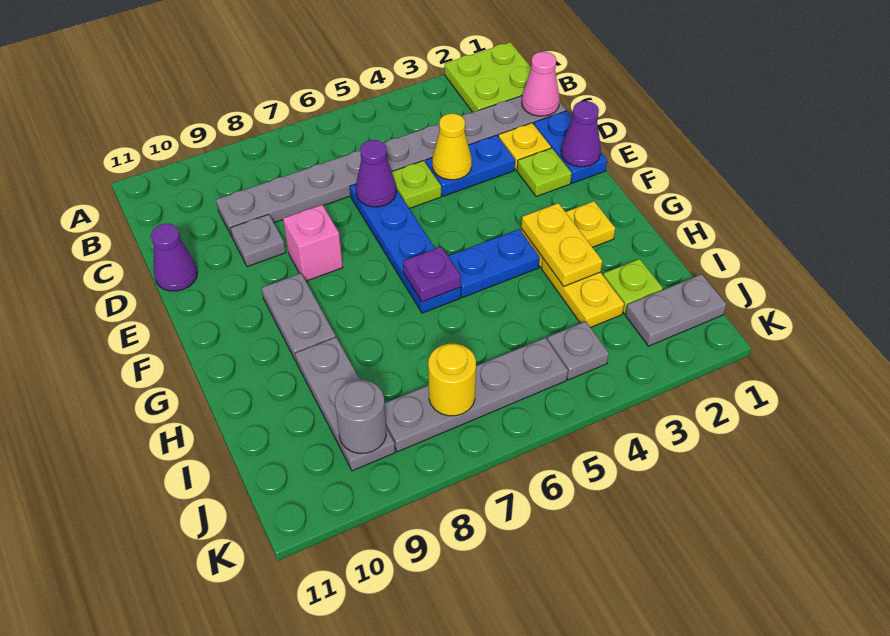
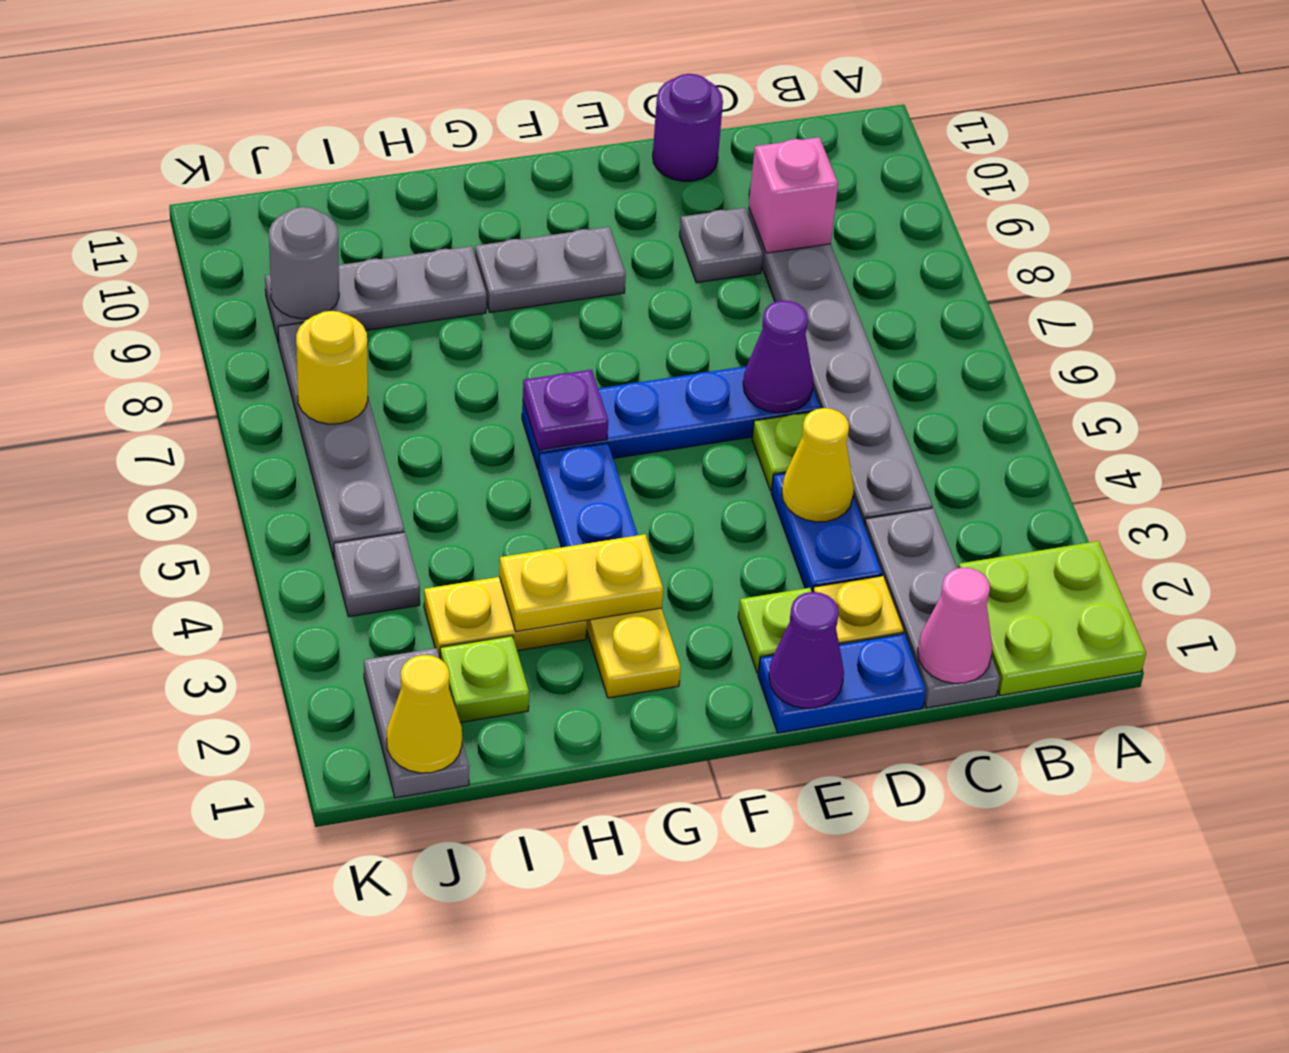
purple 1x1 cone [151,224,198,291] -> purple 1x1 round brick [653,74,723,181]
pink 1x1 brick [283,205,343,281] -> pink 1x1 brick moved to [749,137,838,253]
none -> yellow 1x1 cone [387,655,462,773]

